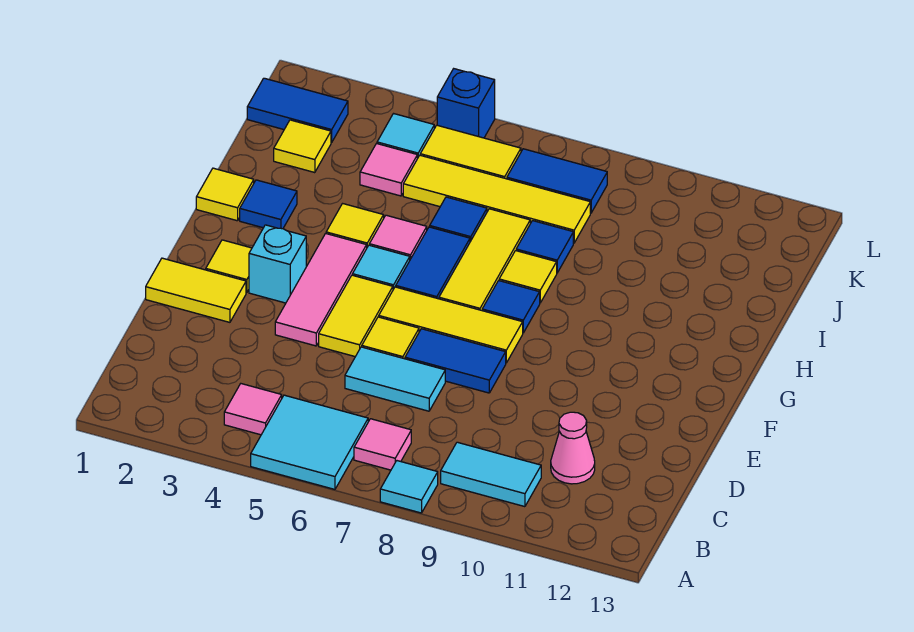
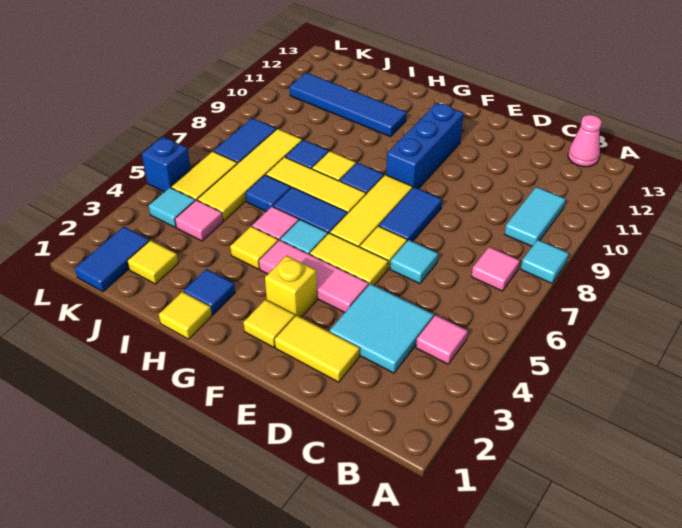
cyan 2x2 tile [251,395,368,489] -> cyan 2x2 tile moved to [329,284,434,373]
pink 1x1 cone [551,412,595,484] -> pink 1x1 cone moved to [568,115,602,167]
cyan 1x2 tile [345,347,445,411] -> cyan 1x1 tile [390,240,438,284]
yellow 1x2 tile [146,258,246,322] -> yellow 1x2 tile turned to [275,315,360,382]
cyan 1x1 brick [249,225,306,303] -> yellow 1x1 brick [265,256,317,317]
none -> blue 1x3 brick [386,103,464,189]
none -> blue 1x4 tile [290,73,407,137]

